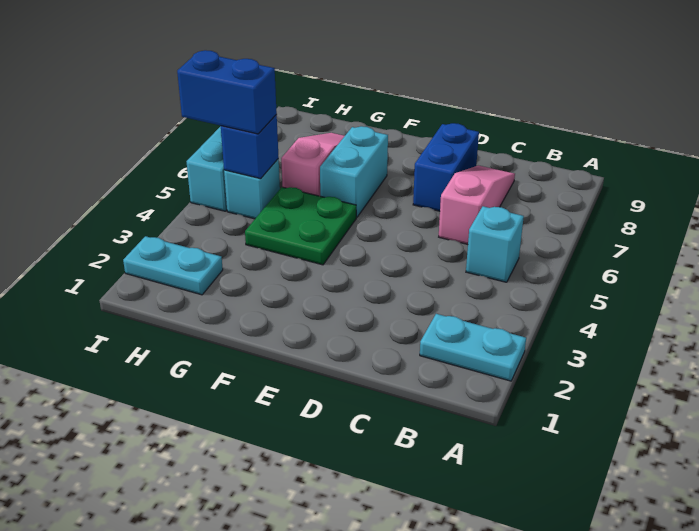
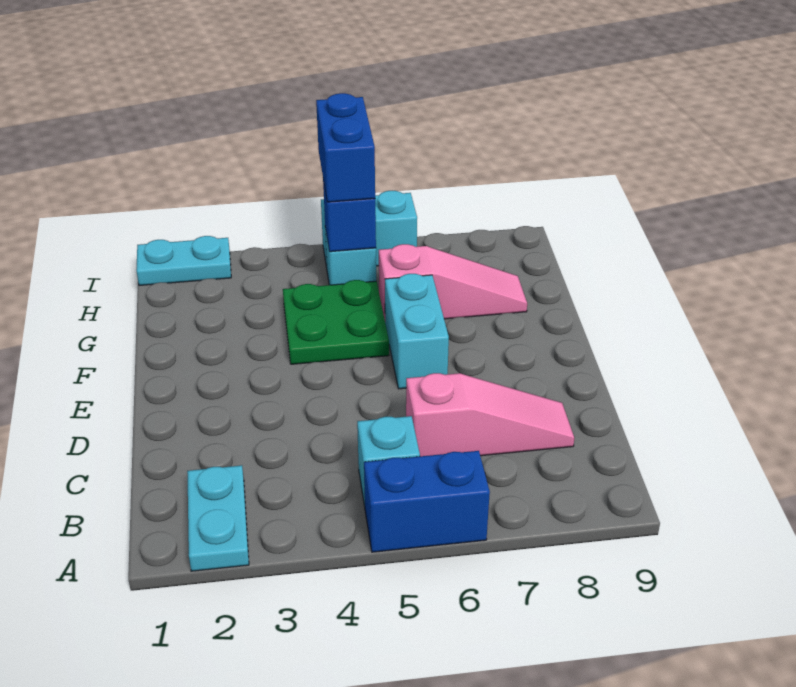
blue 1x2 brick [413,123,479,211] -> blue 1x2 brick moved to [364,451,490,552]
cyan 1x2 brick [320,126,388,217] -> cyan 1x2 brick turned to [385,274,449,389]
cyan 1x2 plate [123,236,223,295] -> cyan 1x2 plate turned to [136,236,231,285]

